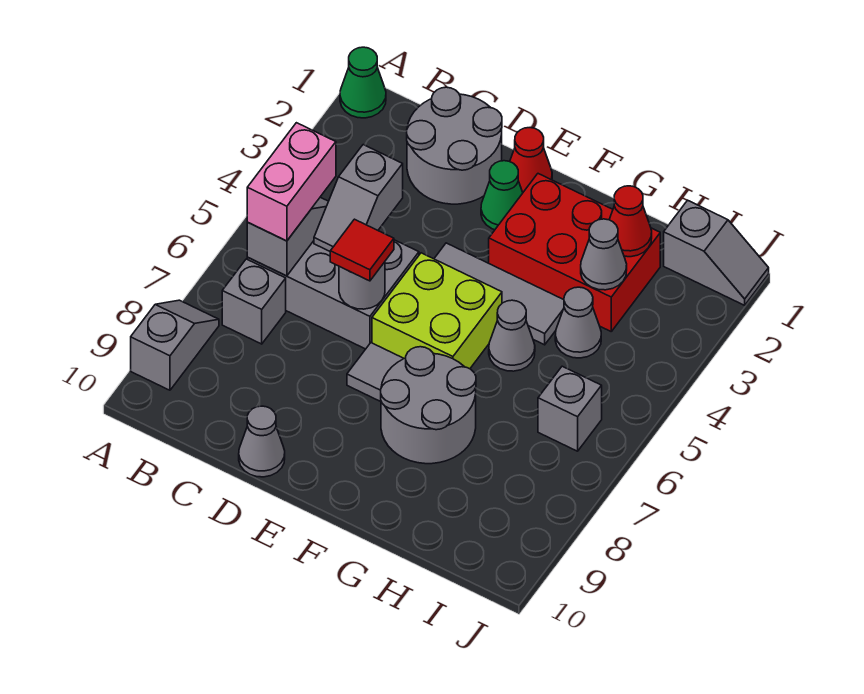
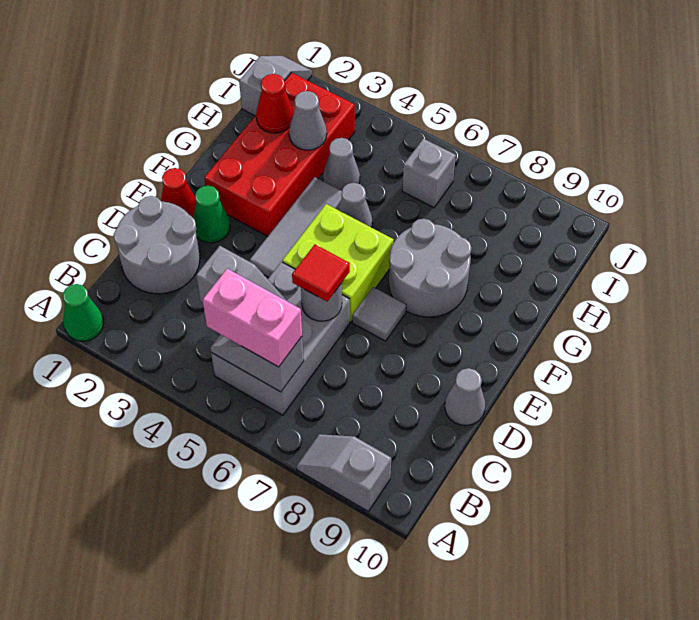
grey 1x1 brick [222,259,286,344] -> none
red 2x3 brick [489,174,660,331] -> red 2x4 brick [204,73,355,236]

